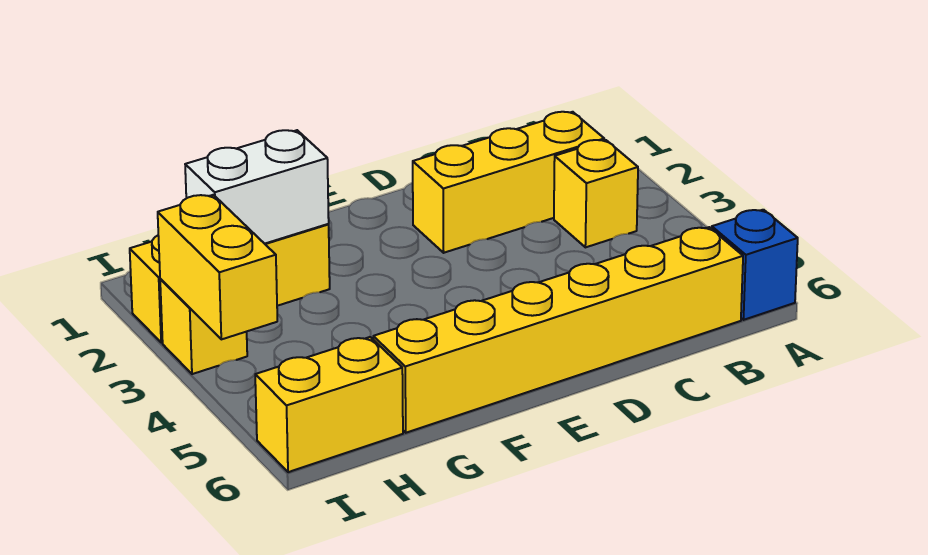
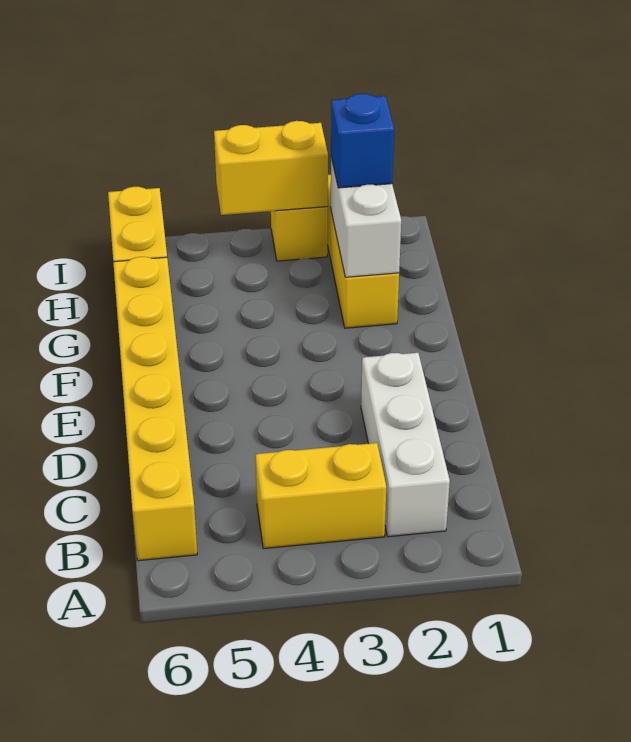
blue 1x1 brick [712,210,798,320] -> blue 1x1 brick moved to [331,94,394,188]
yellow 1x3 brick [413,112,604,253] -> white 1x3 brick [361,353,450,537]
yellow 1x1 brick [554,140,638,247] -> yellow 1x2 brick [255,443,386,549]

